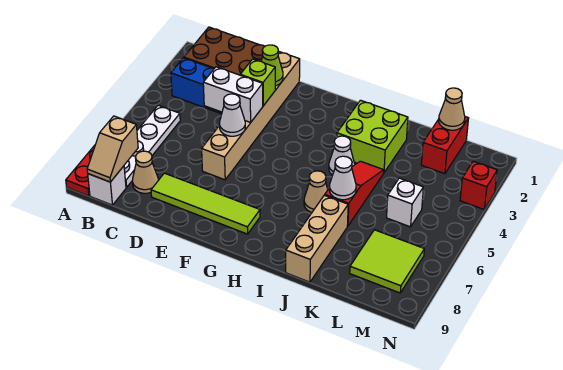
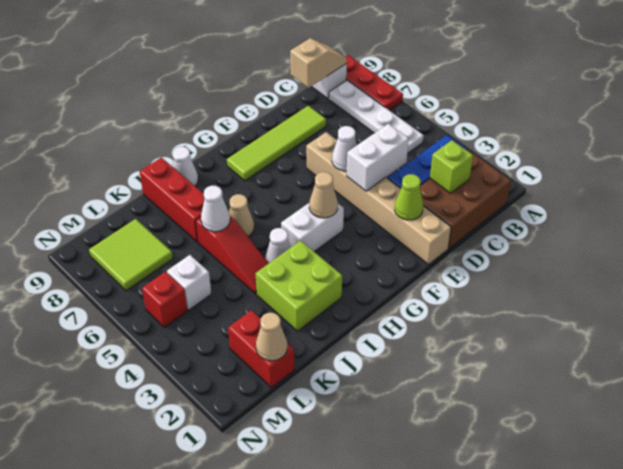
tan 1x2 slope [87,116,138,182] -> tan 1x2 slope turned to [290,39,347,88]
tan 1x1 cone [132,151,158,193] -> tan 1x1 cone moved to [309,172,338,218]
lime 1x1 brick [240,59,275,106] -> lime 1x1 brick moved to [430,140,473,193]
none -> white 1x2 brick [281,203,344,252]
none -> white 1x1 cone [173,147,198,186]
tan 1x3 brick [286,195,348,282] -> red 1x3 brick [140,157,204,242]
red 1x1 brick [460,161,497,209] -> red 1x1 brick moved to [142,272,188,327]

